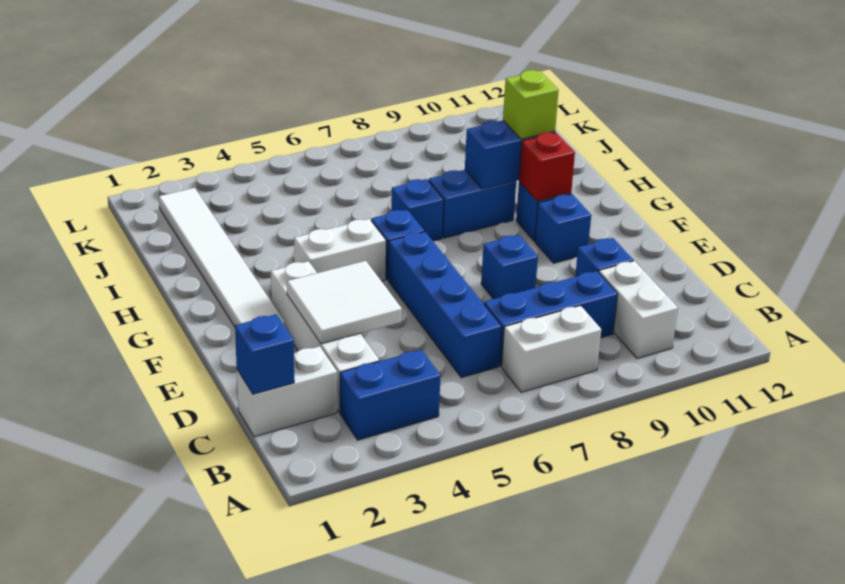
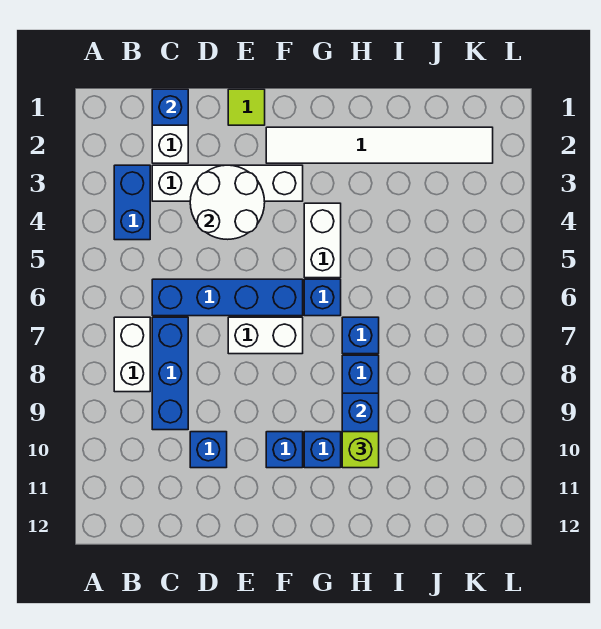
white 1x2 brick [599,261,678,358] -> white 1x2 brick moved to [228,317,303,354]
white 2x2 tile [287,261,402,344] -> white 2x2 round brick [190,165,265,239]
none -> lime 1x1 tile [228,89,265,125]
blue 1x1 brick [481,235,538,299] -> none
red 1x1 brick [519,132,575,201] -> none

